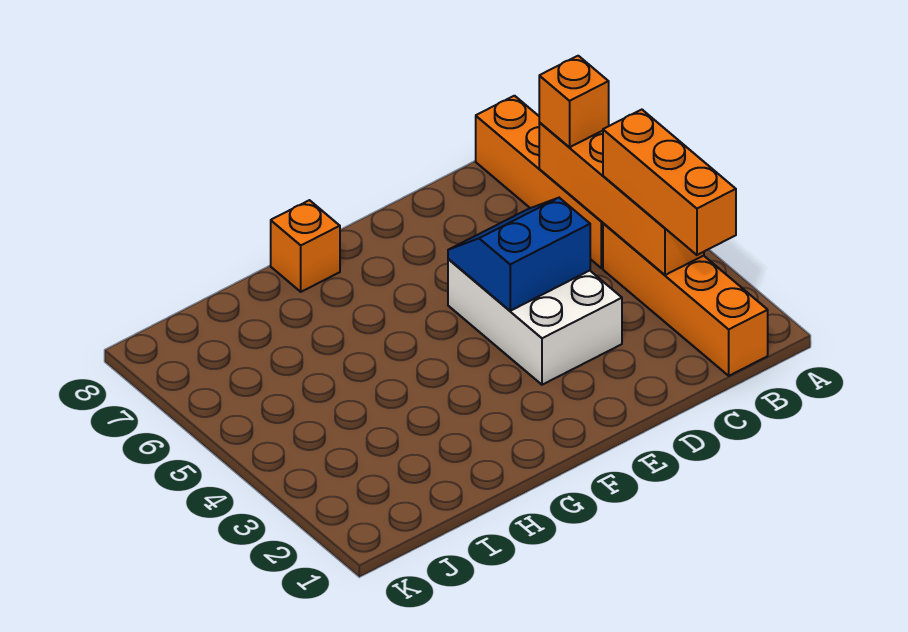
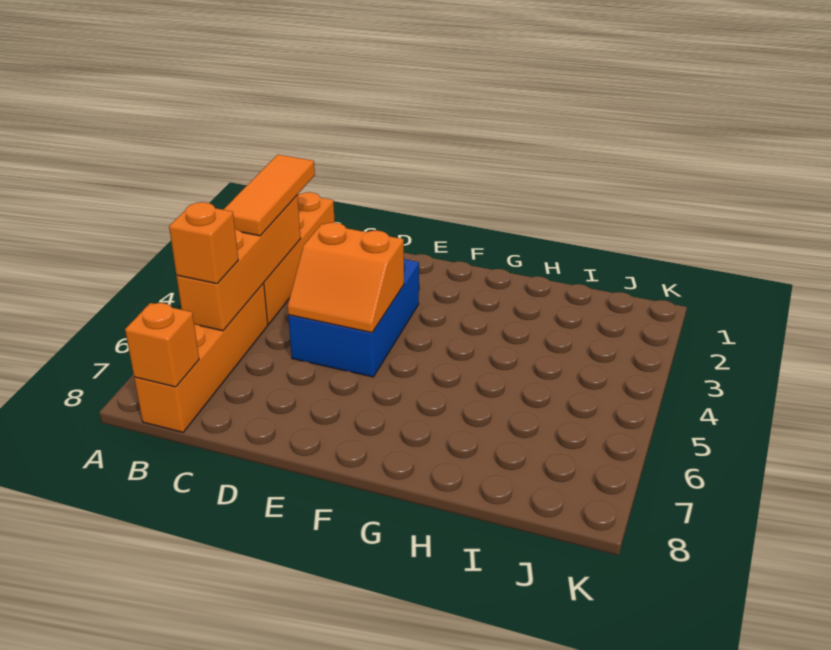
orange 1x3 brick [603,110,736,255] -> orange 1x3 tile [223,155,315,236]
white 2x3 brick [448,259,622,385] -> blue 2x3 brick [288,258,419,377]
blue 2x2 slope [448,198,590,311] -> orange 2x2 slope [288,223,404,333]
orange 1x1 brick [271,200,340,292] -> orange 1x1 brick moved to [125,303,199,387]

